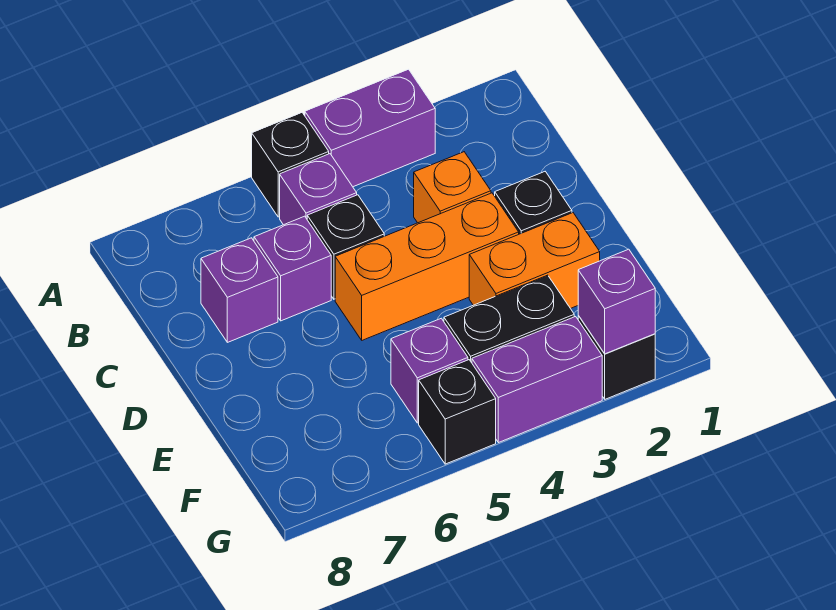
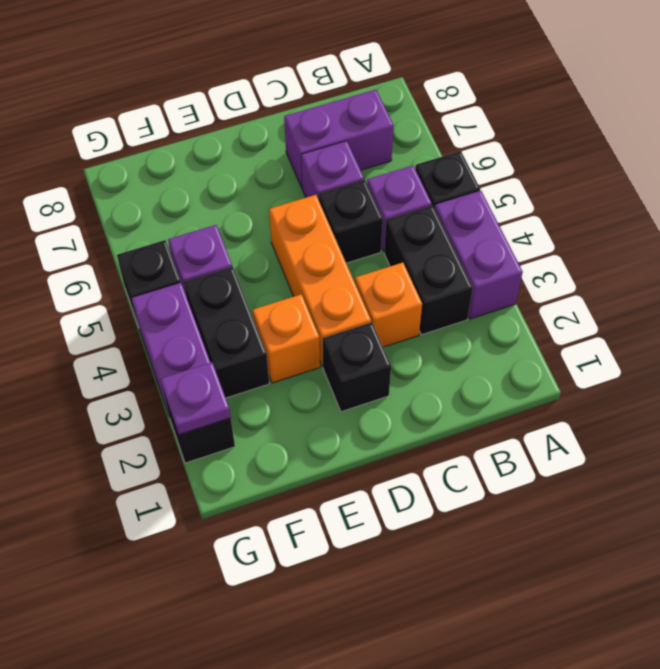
none -> black 1x2 brick [384,205,473,335]
purple 1x1 brick [201,238,278,342] -> purple 1x2 brick [284,90,394,188]
orange 1x2 brick [469,213,600,308] -> orange 1x1 brick [252,294,320,383]
purple 1x1 brick [578,249,655,354] -> purple 1x1 plate [160,362,231,435]

